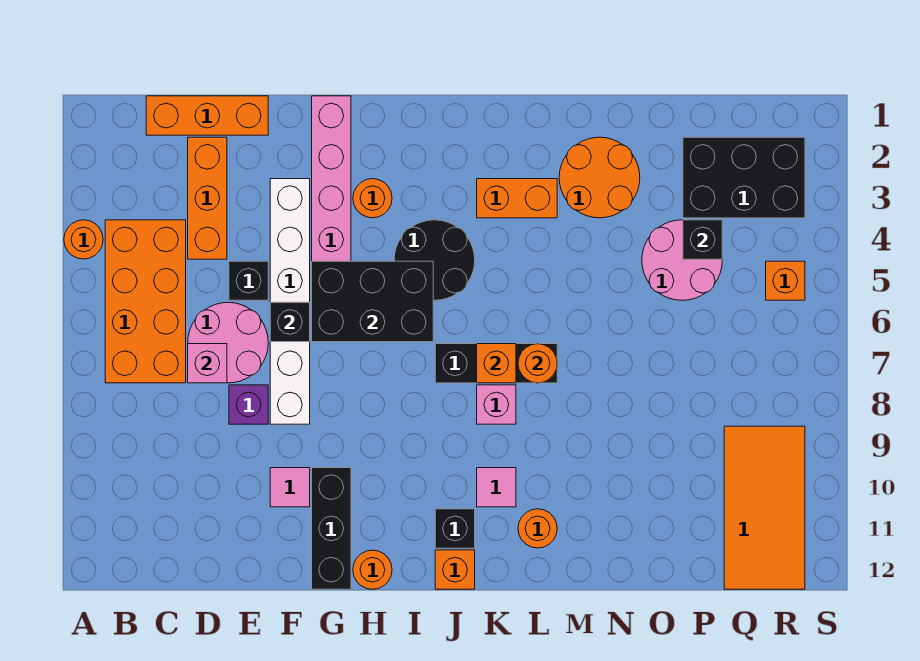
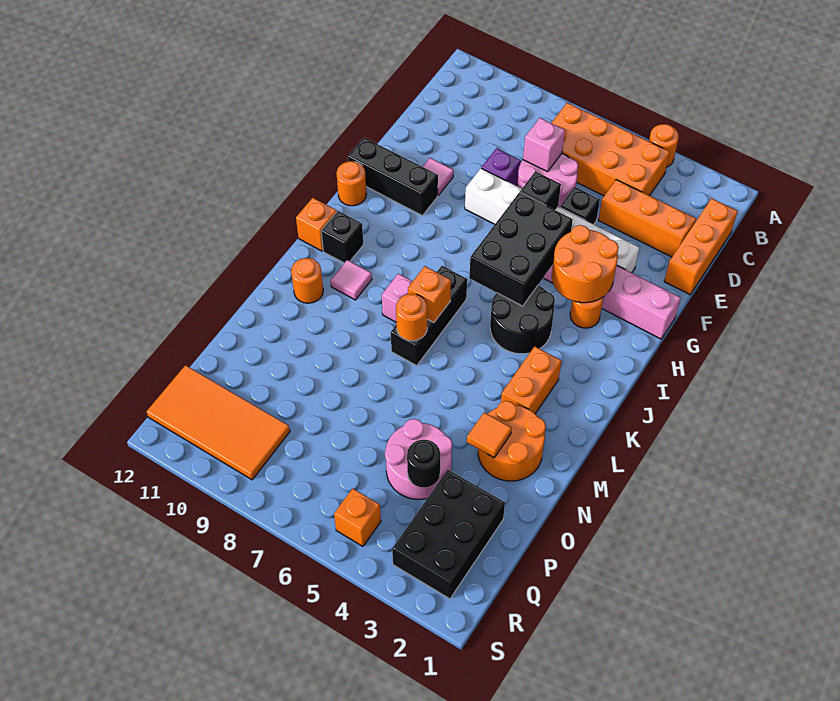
none -> orange 2x2 round brick [552,225,619,303]
none -> orange 1x1 tile [467,412,512,458]
black 1x1 brick [683,220,722,259] -> black 1x1 round brick [407,440,440,488]

